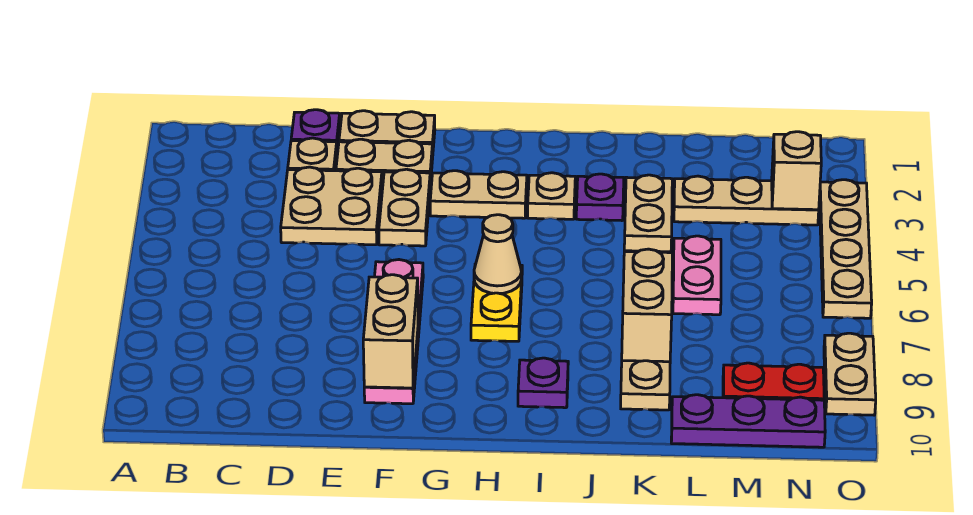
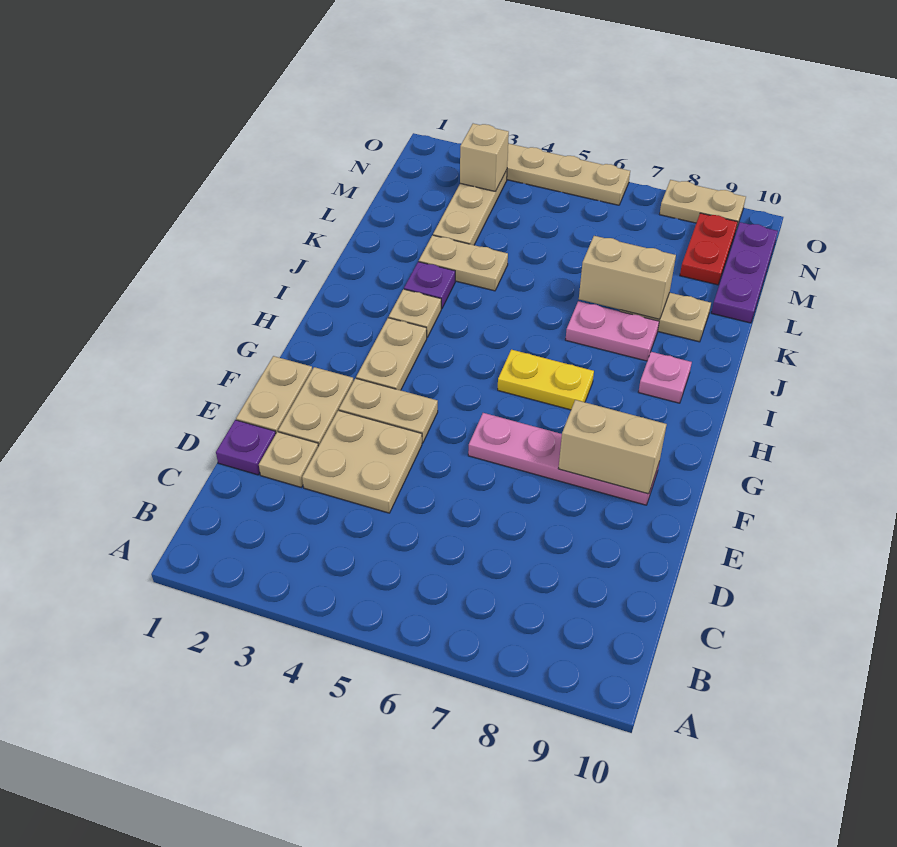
tan 1x1 cone [474,215,522,294] -> none
purple 1x1 plate [518,358,568,408] -> pink 1x1 plate [639,352,692,403]
pink 1x2 plate [673,236,721,315] -> pink 1x2 plate moved to [566,301,659,361]

